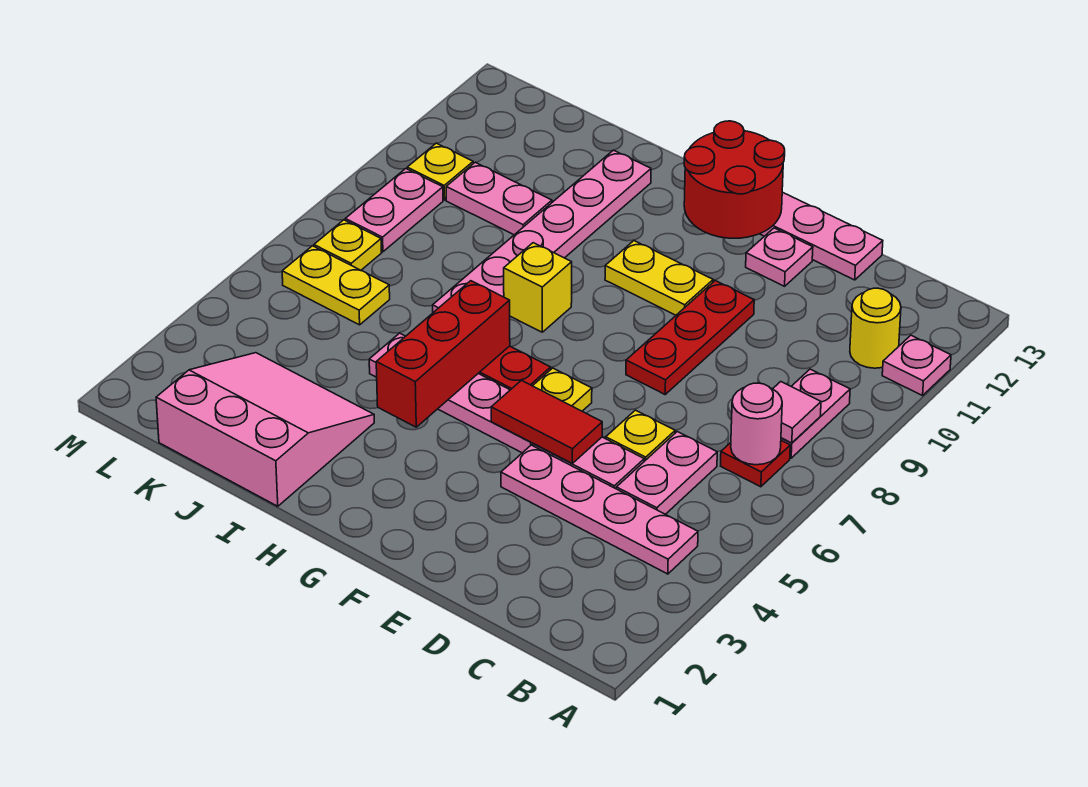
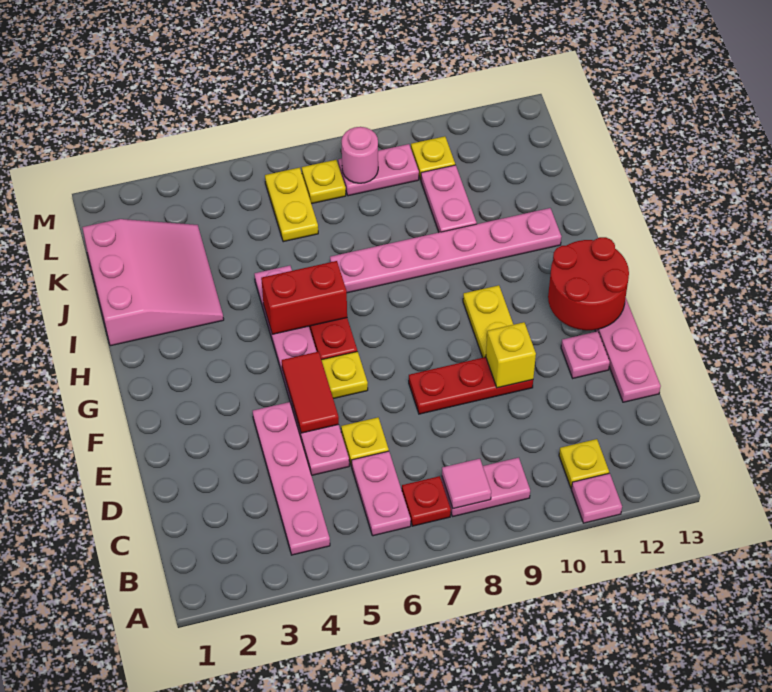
pink 1x1 round brick [731,383,782,465] -> pink 1x1 round brick moved to [341,127,378,183]
yellow 1x1 round brick [850,288,901,368] -> yellow 1x1 plate [559,439,609,488]
pink 1x2 plate [616,432,717,514] -> pink 1x2 plate turned to [352,451,411,536]
red 1x3 brick [376,281,510,427] -> red 1x2 brick [261,261,347,334]
yellow 1x1 brick [504,243,572,332] -> yellow 1x1 brick moved to [486,322,536,388]

